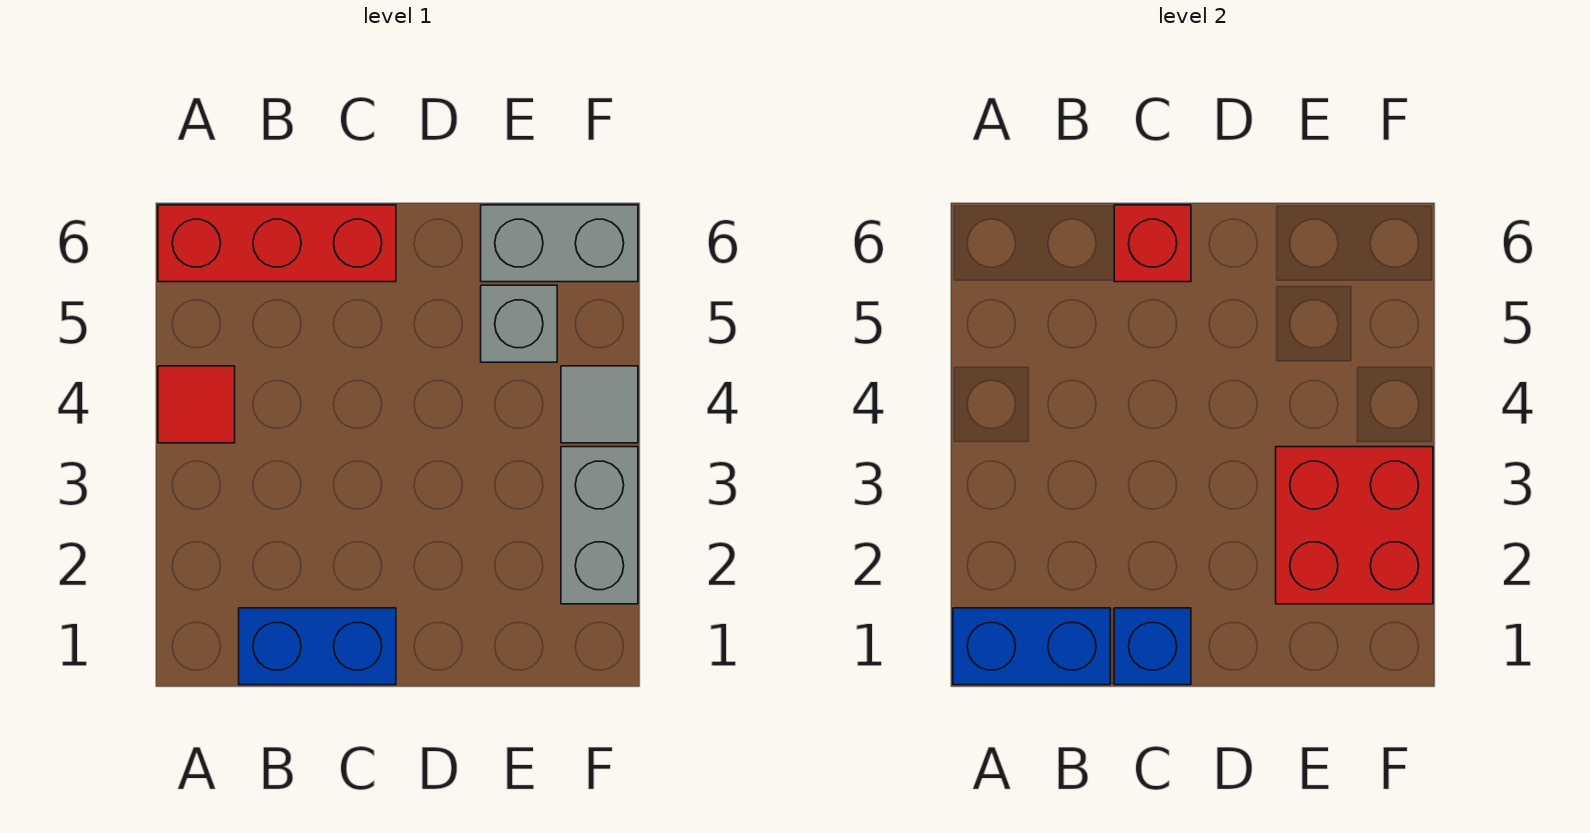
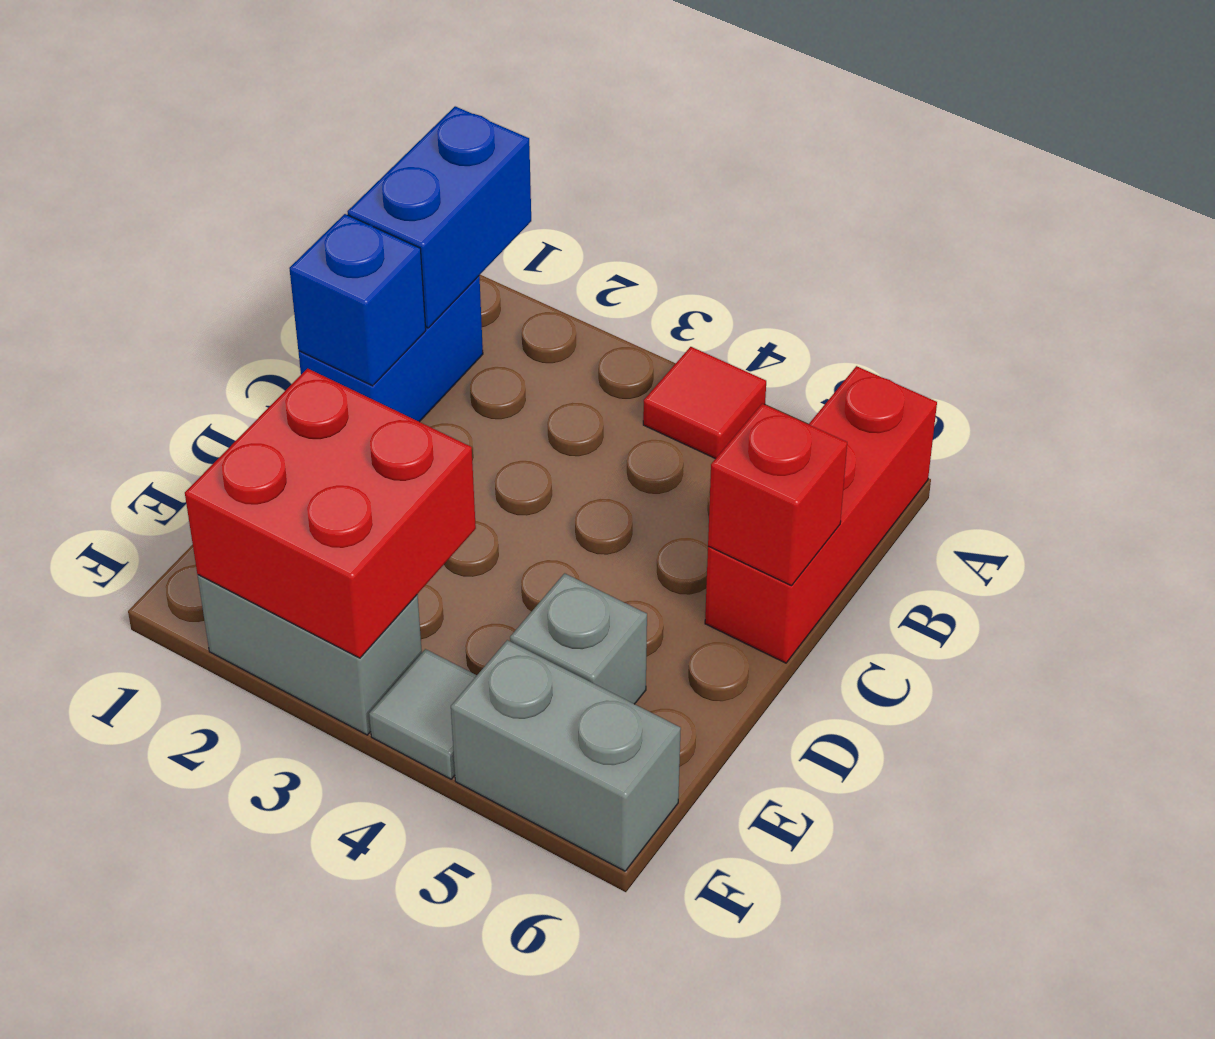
grey 1x2 brick [481,205,638,282] -> grey 1x2 brick turned to [451,640,681,871]

